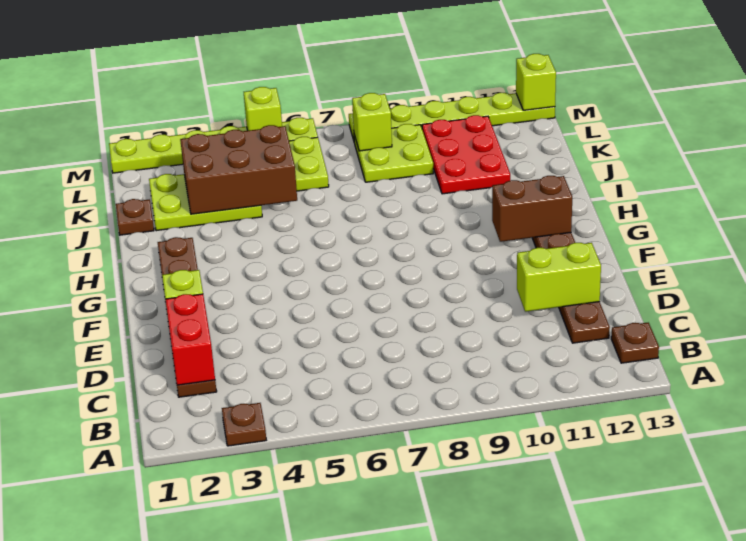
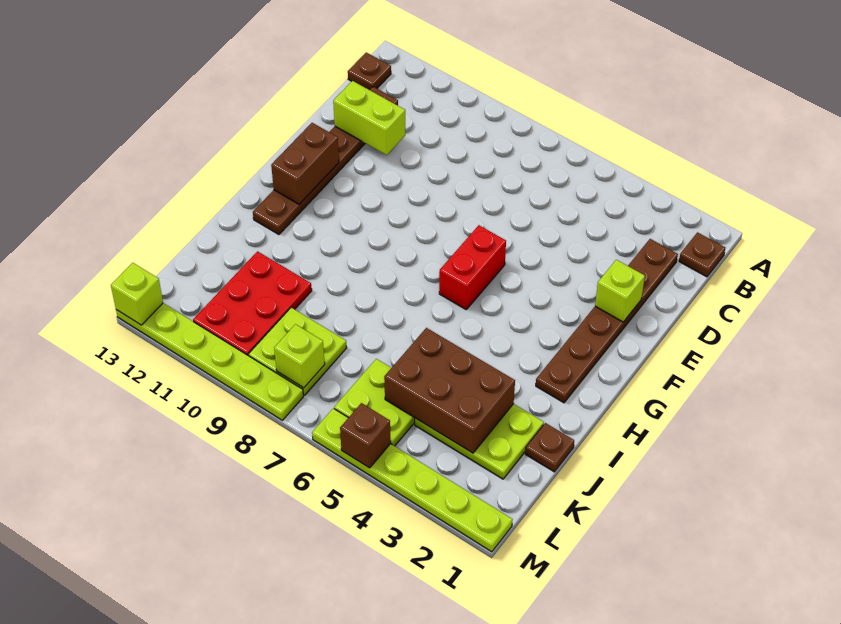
brown 1x1 plate [222,403,266,446] -> brown 1x1 plate moved to [679,232,725,277]
red 1x2 brick [165,294,215,385] -> red 1x2 brick moved to [439,225,506,309]
brown 1x2 brick [492,176,572,242] -> brown 1x2 brick turned to [271,123,339,204]
lime 1x1 brick [244,87,282,131] -> brown 1x1 brick [340,403,391,468]

